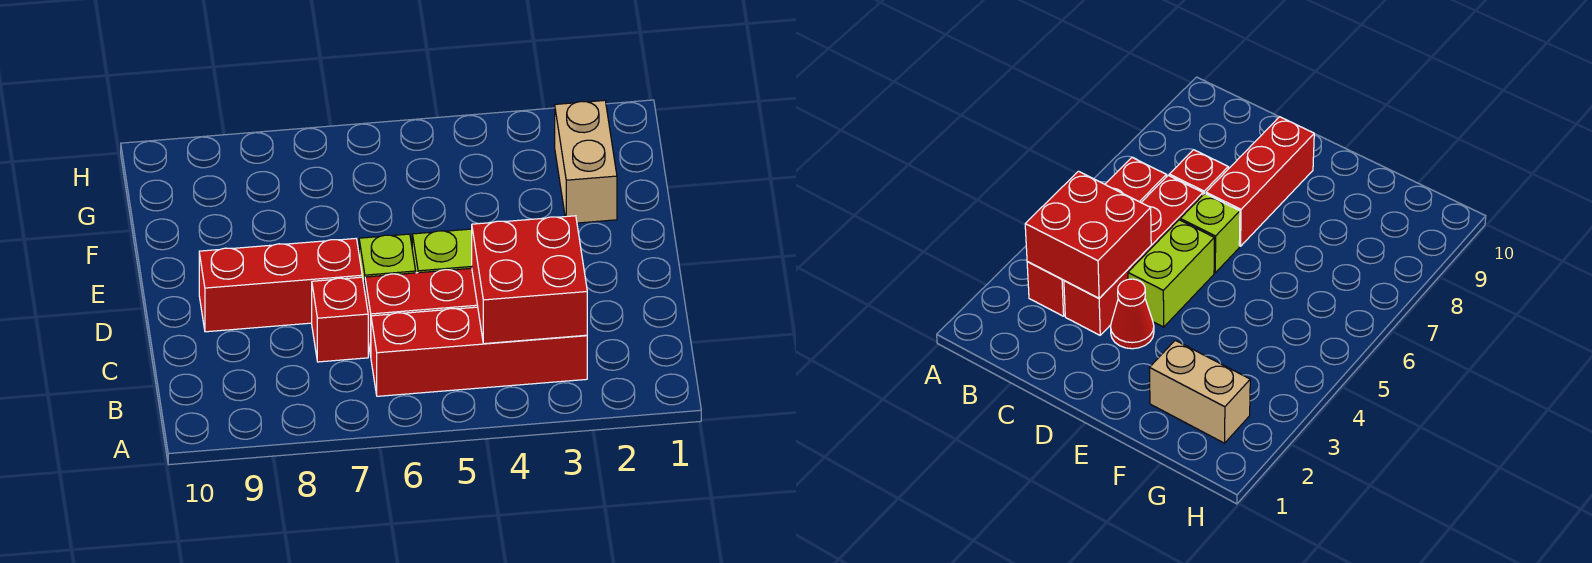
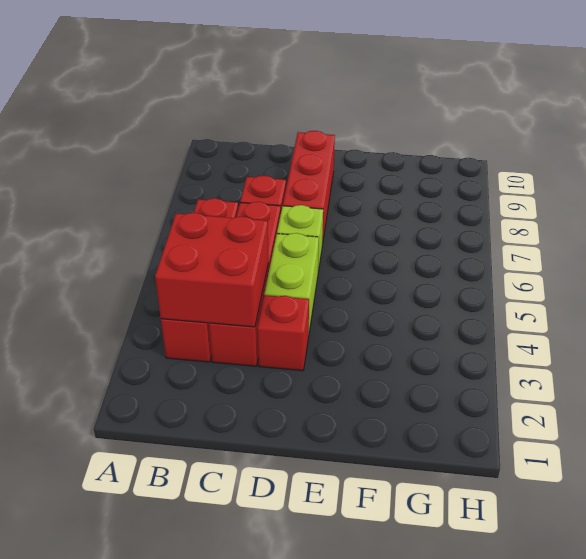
red 1x1 cone [1111,279,1154,349] -> red 1x1 brick [257,295,309,371]
tan 1x2 brick [555,100,617,223] -> none

